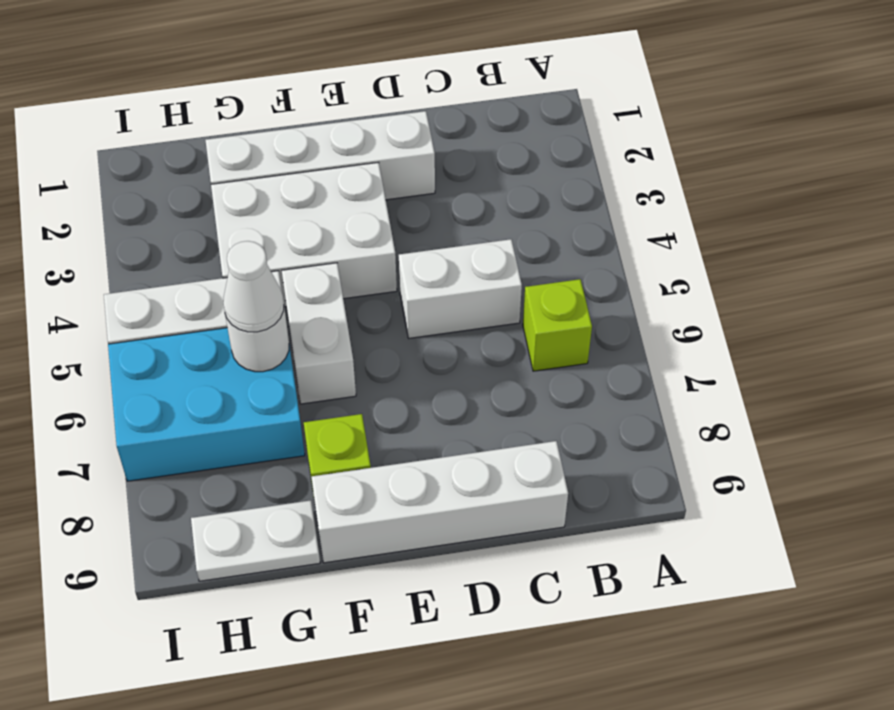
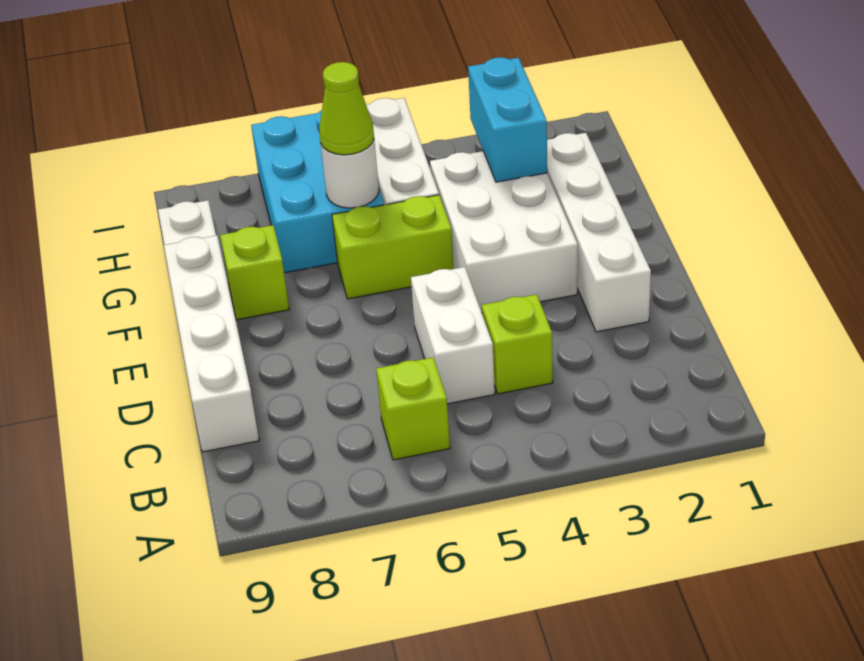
none -> lime 1x1 brick [482,294,553,394]
white 1x2 brick [282,263,356,404] -> lime 1x2 brick [332,195,454,299]
none -> cyan 1x2 brick [468,57,547,182]
white 1x1 cone [223,241,284,332] -> lime 1x1 cone [319,62,374,155]

